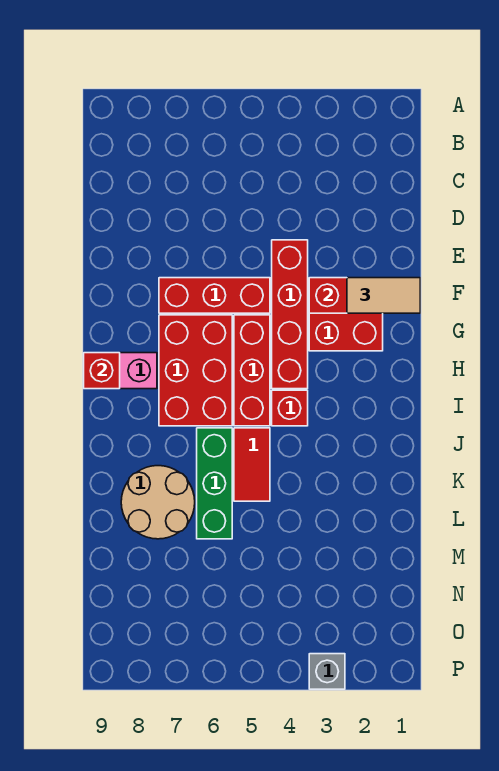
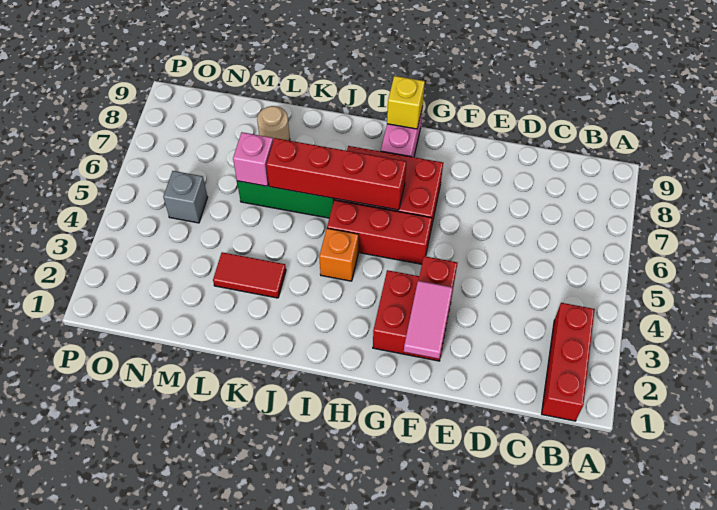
red 1x4 brick [272,240,308,389] -> red 1x4 brick moved to [266,138,406,210]
tan 1x2 tile [347,278,420,313] -> pink 1x2 tile [404,281,453,359]
red 1x3 brick [159,278,270,313] -> red 1x3 brick moved to [542,303,595,421]
red 1x1 brick [84,353,120,389] -> yellow 1x1 brick [387,76,425,129]
red 1x1 brick [272,390,308,426] -> orange 1x1 brick [319,228,358,281]
red 1x2 tile [234,428,270,501] -> red 1x2 tile moved to [213,252,286,298]
tan 2x2 round brick [121,466,195,539] -> tan 1x1 round brick [257,106,290,141]
none -> pink 1x1 brick [233,132,273,186]
grey 1x1 brick [309,654,345,689] -> grey 1x1 brick moved to [163,171,208,223]

